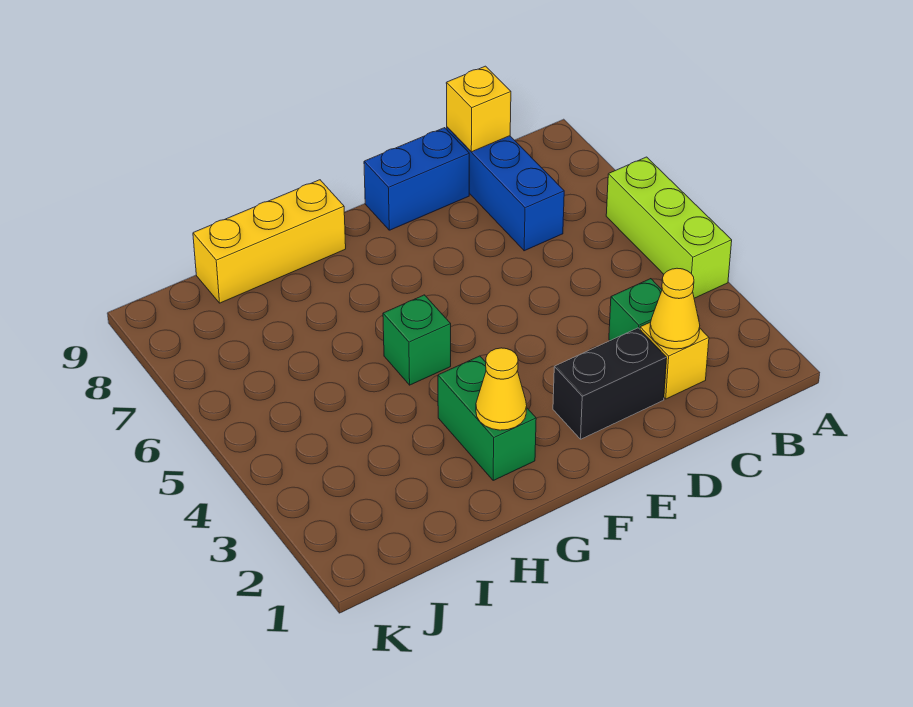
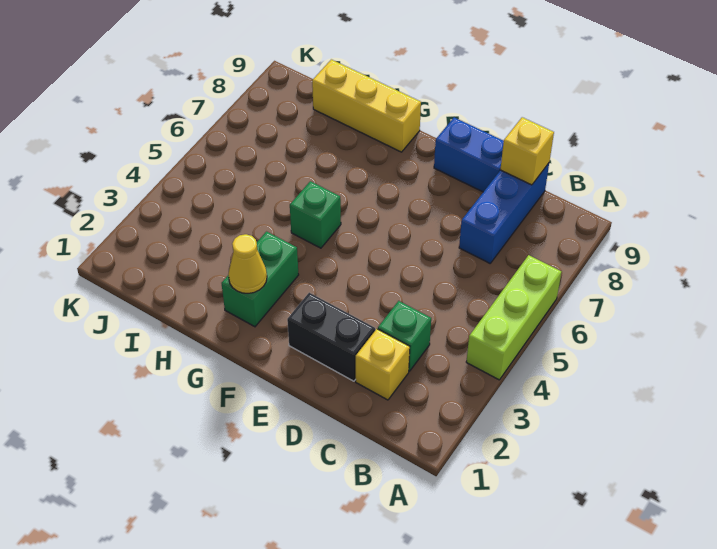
yellow 1x1 cone [650,268,700,349] -> none

